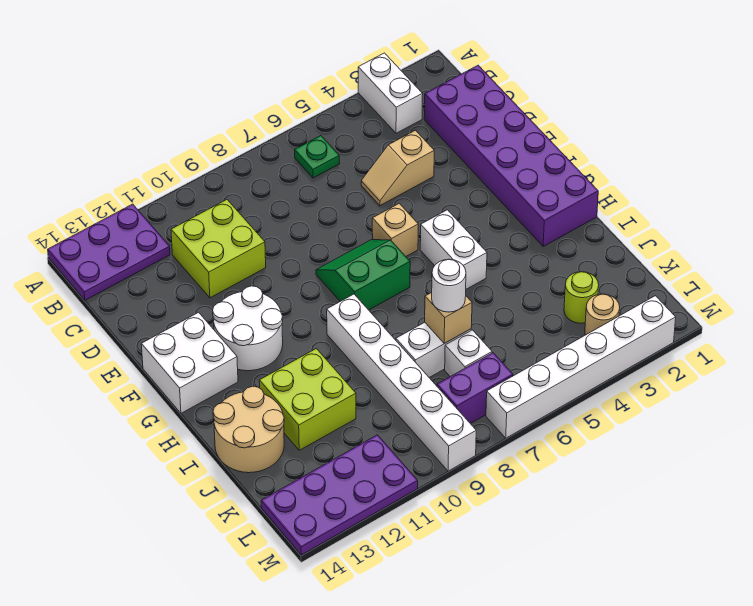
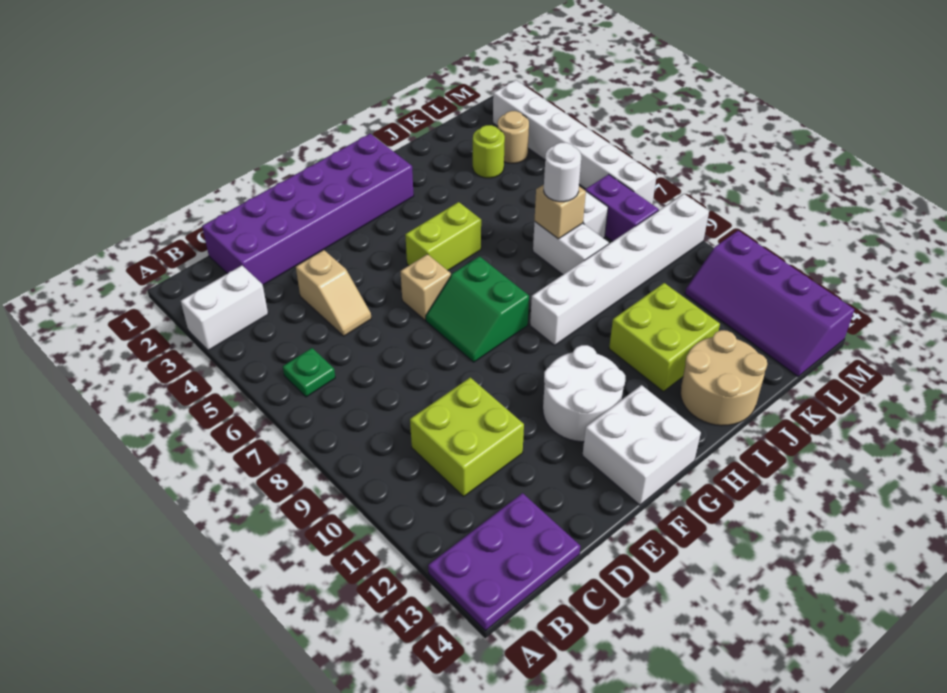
purple 2x3 plate [48,204,170,300] -> purple 2x3 plate turned to [428,493,580,631]
white 1x2 brick [420,210,487,289] -> lime 1x2 brick [405,202,481,270]
purple 2x4 plate [261,435,418,555] -> purple 2x4 slope [685,231,854,376]

